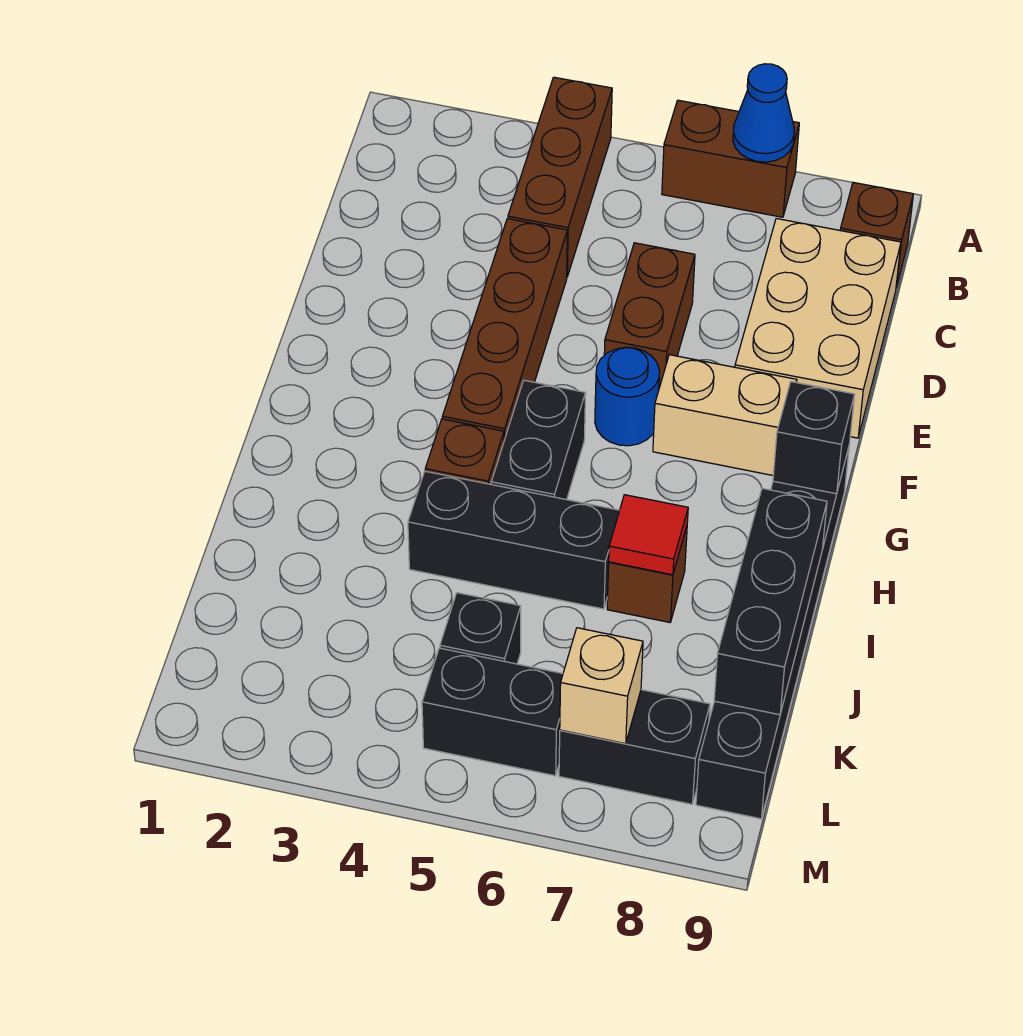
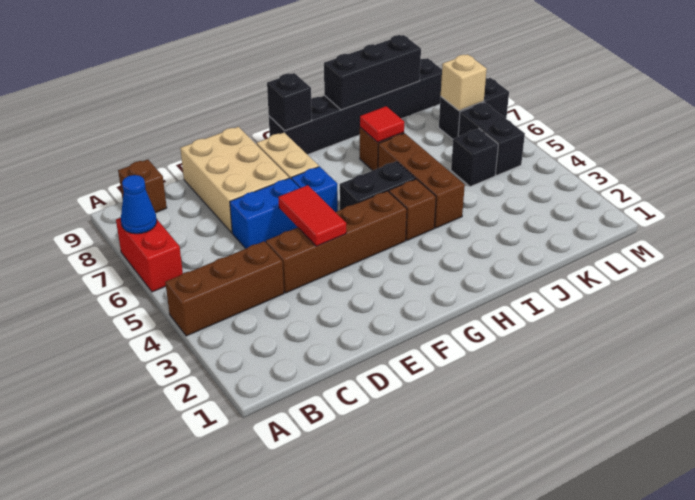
brown 1x2 brick [662,100,799,217] -> red 1x2 brick [116,218,183,292]
tan 2x3 brick [735,219,901,438] -> tan 2x3 brick turned to [180,127,289,233]
brown 1x2 brick [604,243,695,388] -> blue 1x2 brick [230,178,299,249]
none -> red 1x2 tile [278,185,346,246]
blue 1x1 round brick [595,347,660,446] -> blue 1x1 brick [291,167,338,212]
black 1x3 brick [408,471,620,609] -> brown 1x3 brick [378,133,465,228]
black 1x2 brick [559,690,710,804] -> black 1x2 brick turned to [439,78,509,139]

